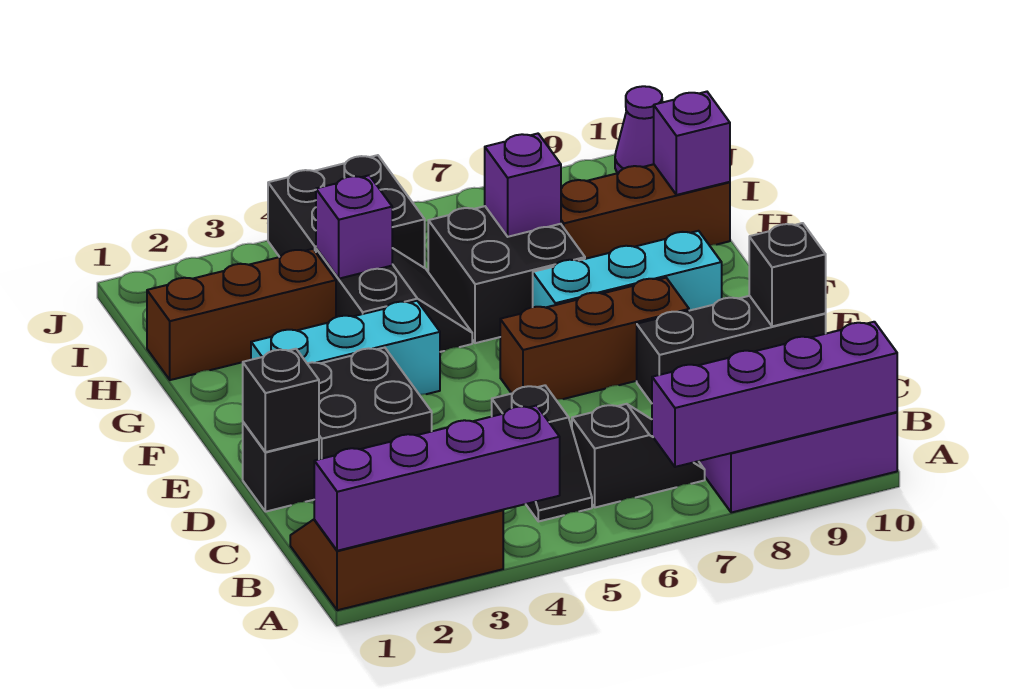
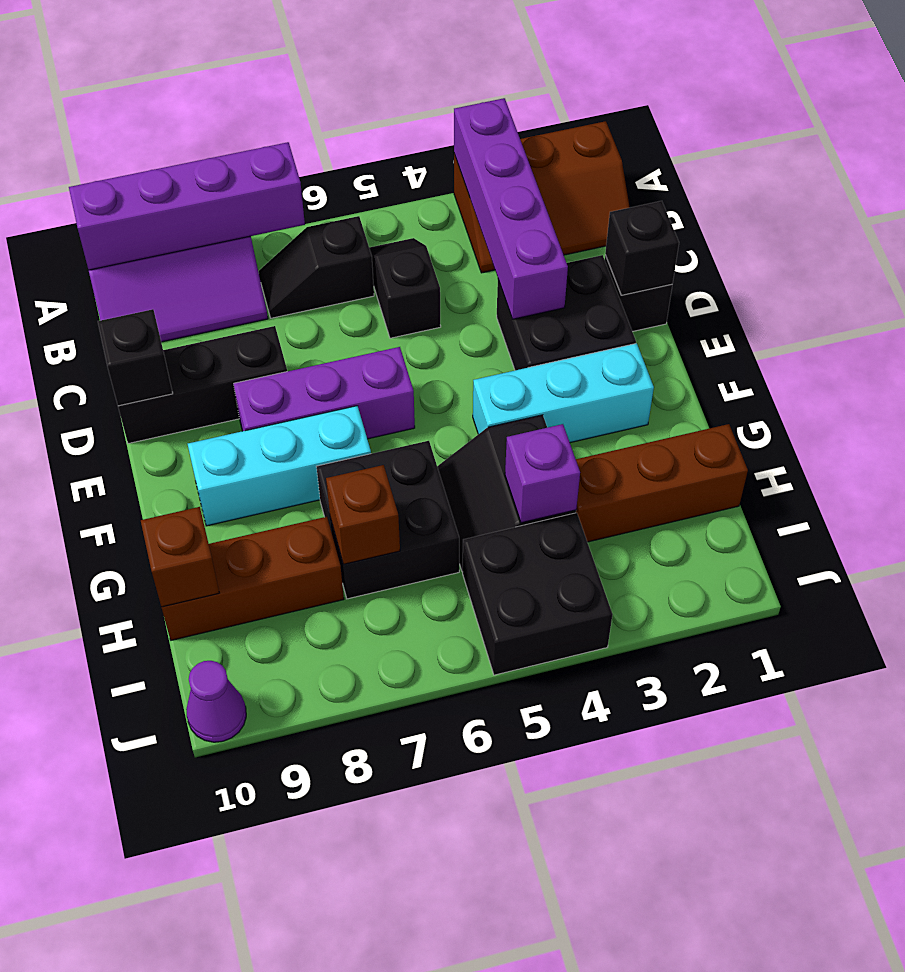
purple 1x4 brick [314,405,560,551] -> purple 1x4 brick turned to [454,98,568,319]
brown 1x3 brick [500,278,689,400] -> purple 1x3 brick [234,347,415,439]
purple 1x1 brick [485,134,561,237] -> brown 1x1 brick [326,465,400,564]
purple 1x1 brick [654,92,730,195] -> brown 1x1 brick [141,507,219,607]

